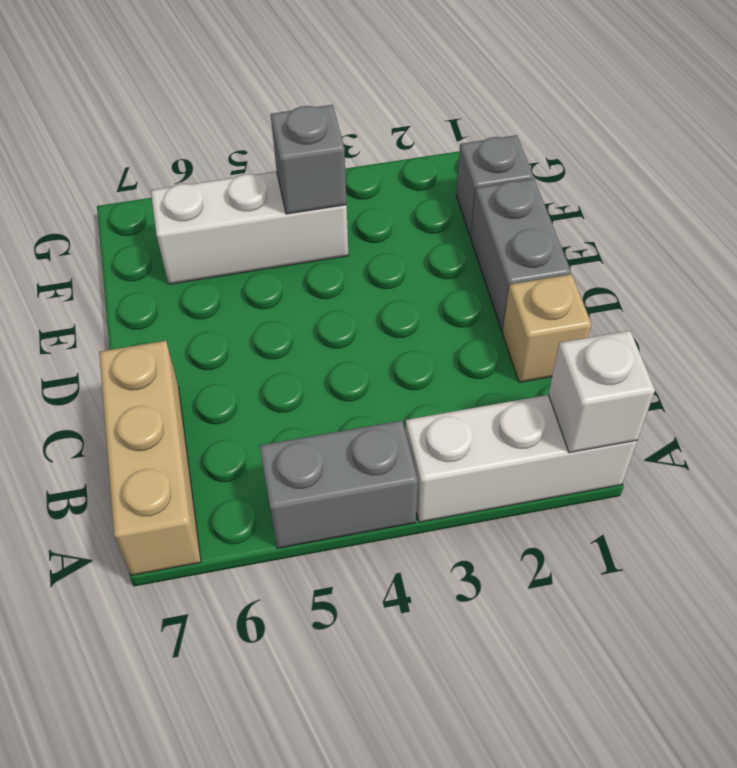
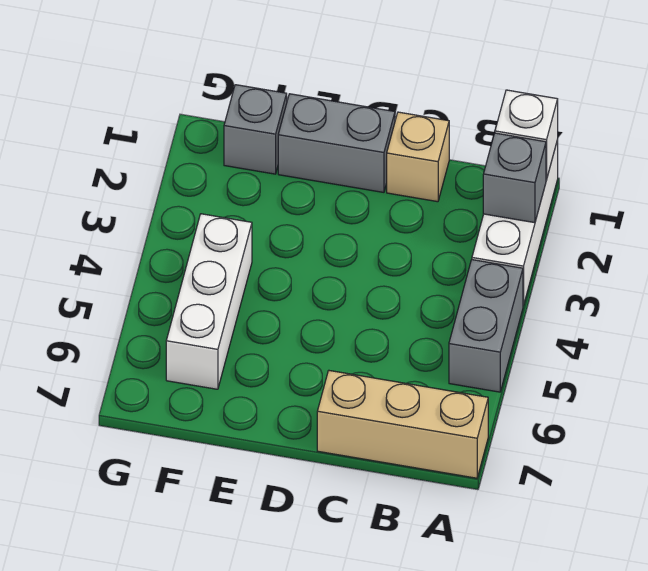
grey 1x1 brick [271,105,347,214] -> grey 1x1 brick moved to [483,133,546,223]

